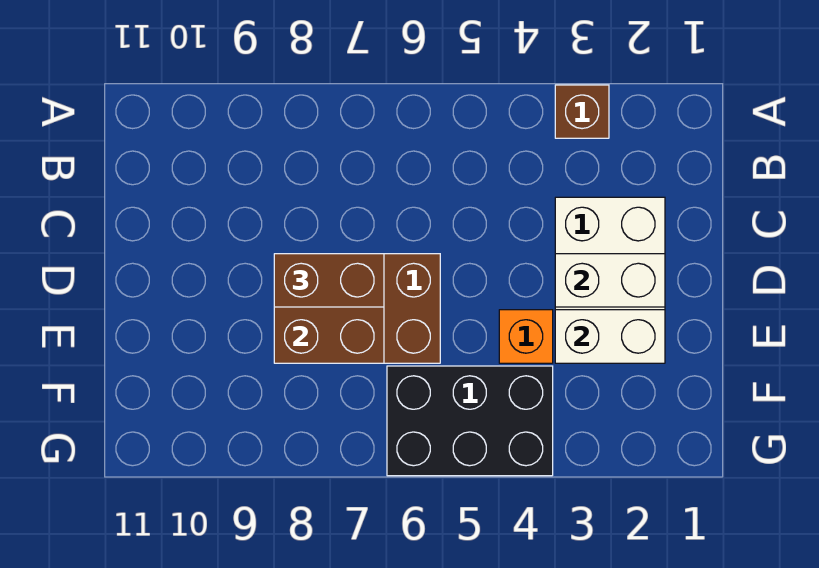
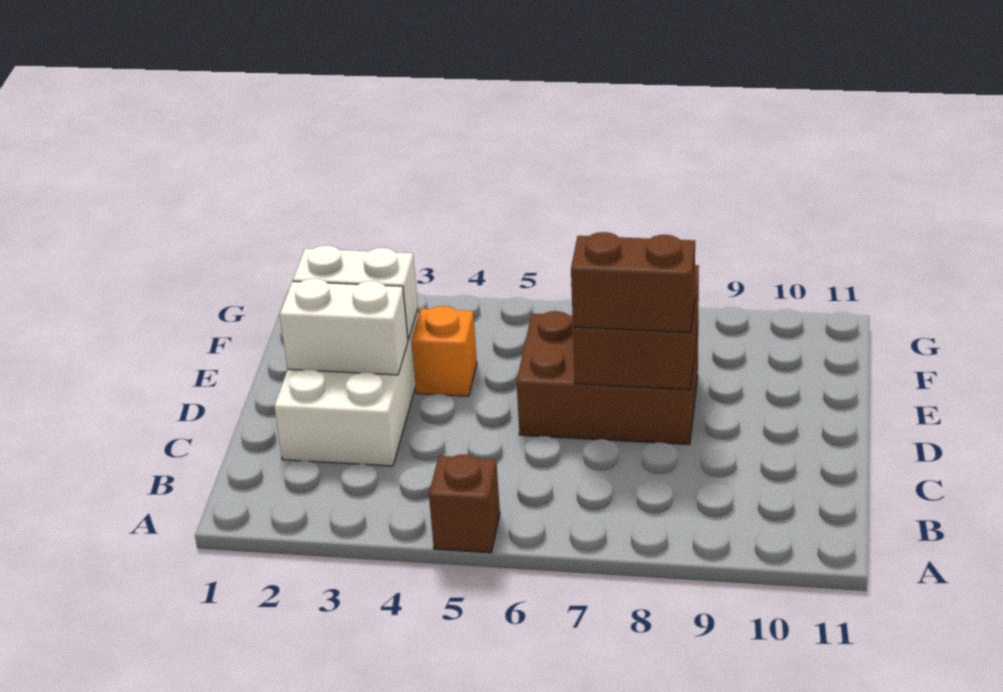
brown 1x1 brick [555,85,609,138] -> brown 1x1 brick moved to [429,454,500,553]
black 2x3 brick [387,366,553,476] -> none

